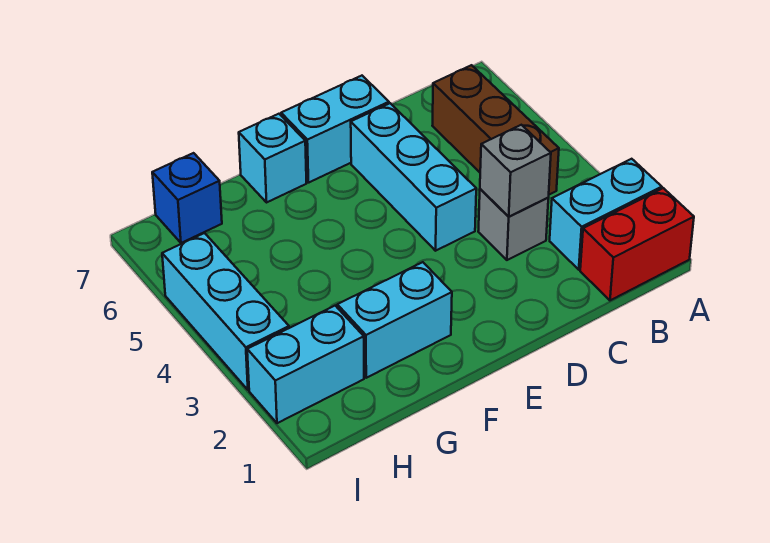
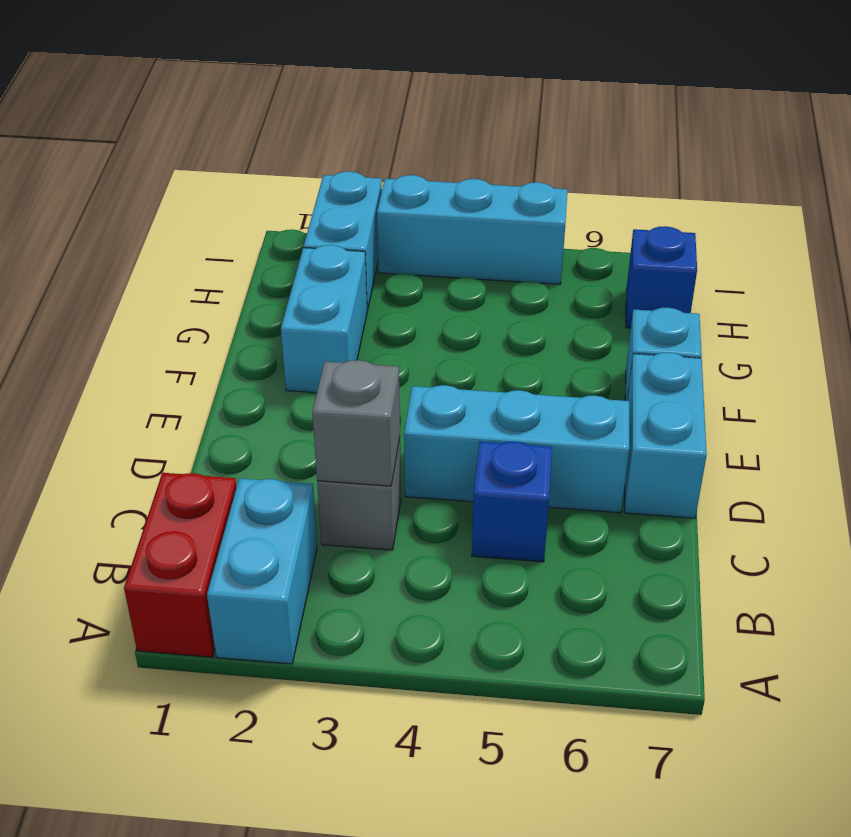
brown 1x3 brick [432,65,559,195] -> none
none -> blue 1x1 brick [472,441,552,562]

